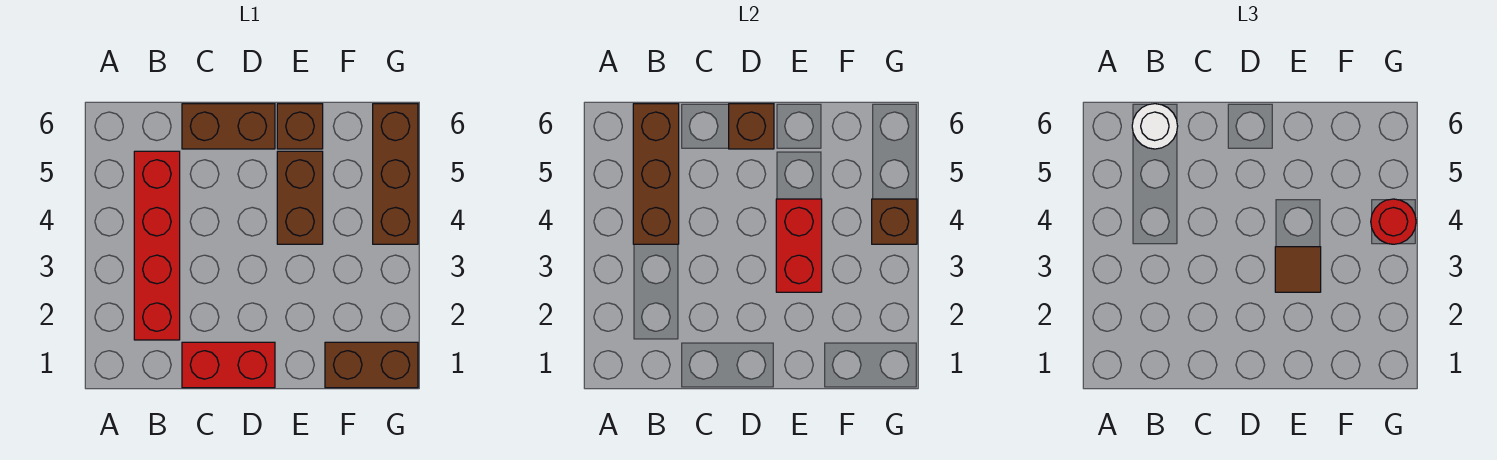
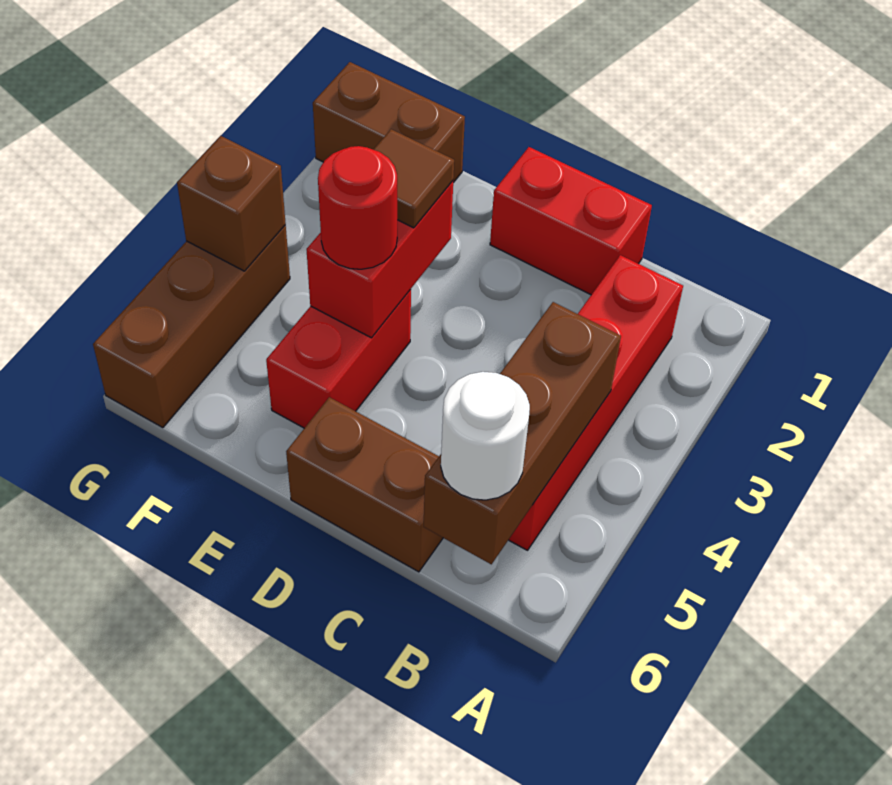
brown 1x1 brick [729,104,774,149] -> none
brown 1x2 brick [277,151,323,244] -> red 1x2 brick [266,289,411,428]
brown 1x1 brick [277,104,323,149] -> none
red 1x1 round brick [1371,199,1416,244] -> red 1x1 round brick moved to [318,146,397,269]

